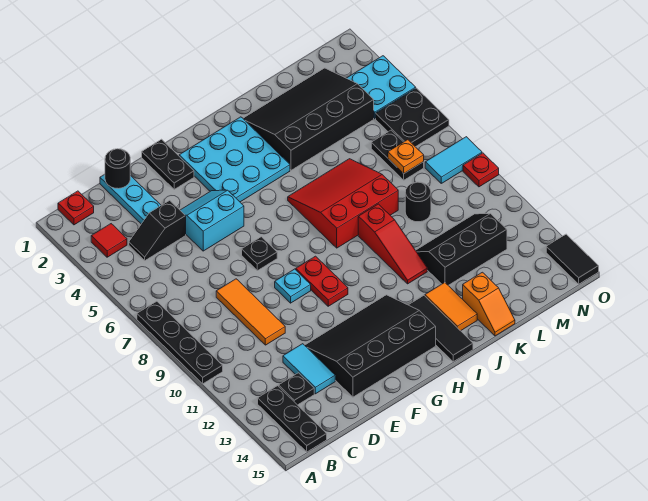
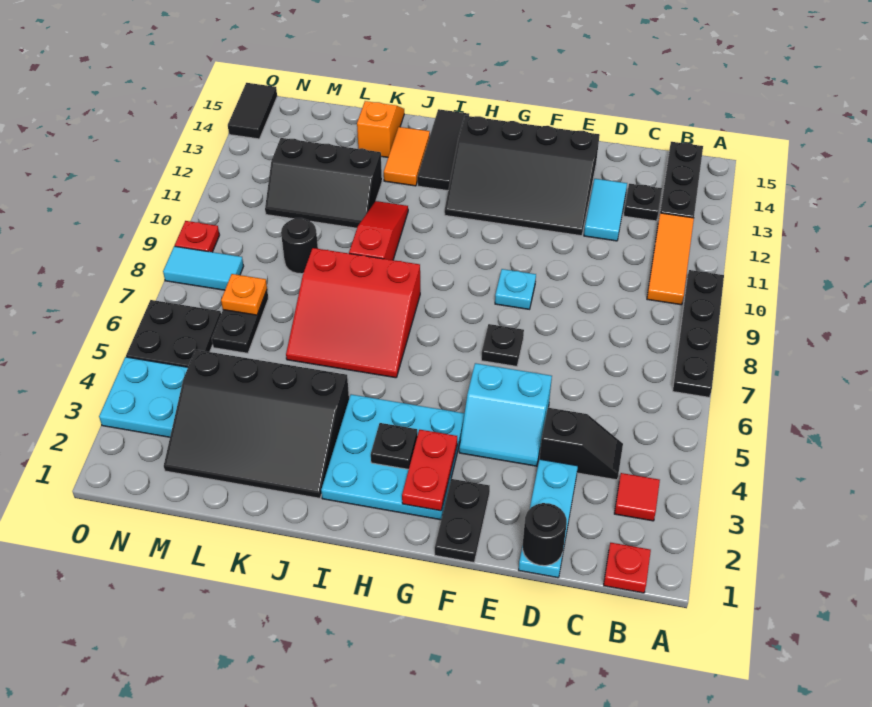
orange 1x3 tile [216,279,285,345] -> orange 1x3 tile moved to [647,213,694,305]
red 1x2 plate [296,256,348,306] -> red 1x2 plate moved to [402,430,457,511]
none -> black 1x1 plate [371,423,418,469]

